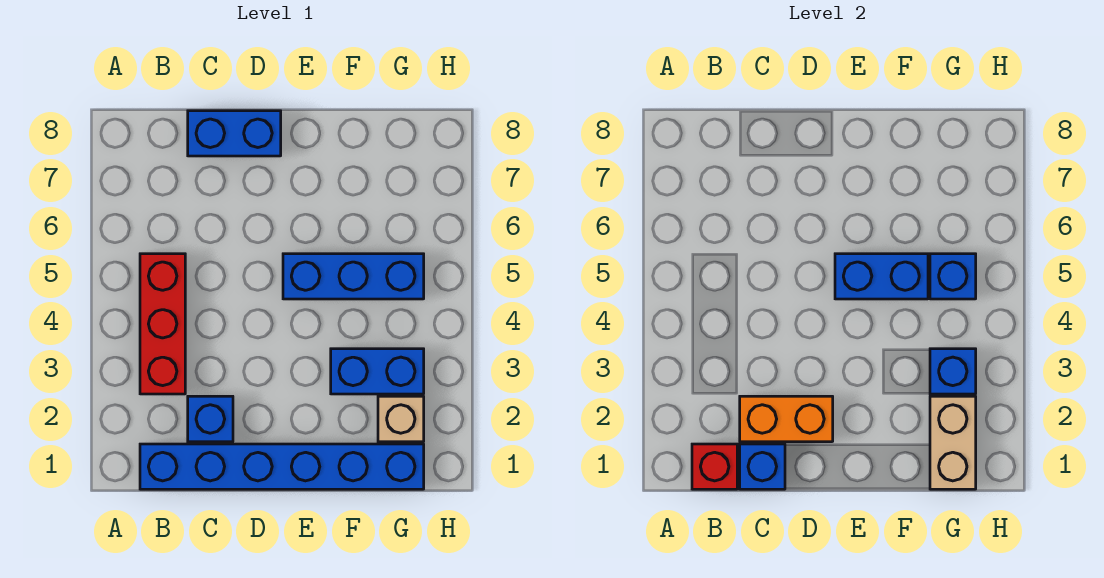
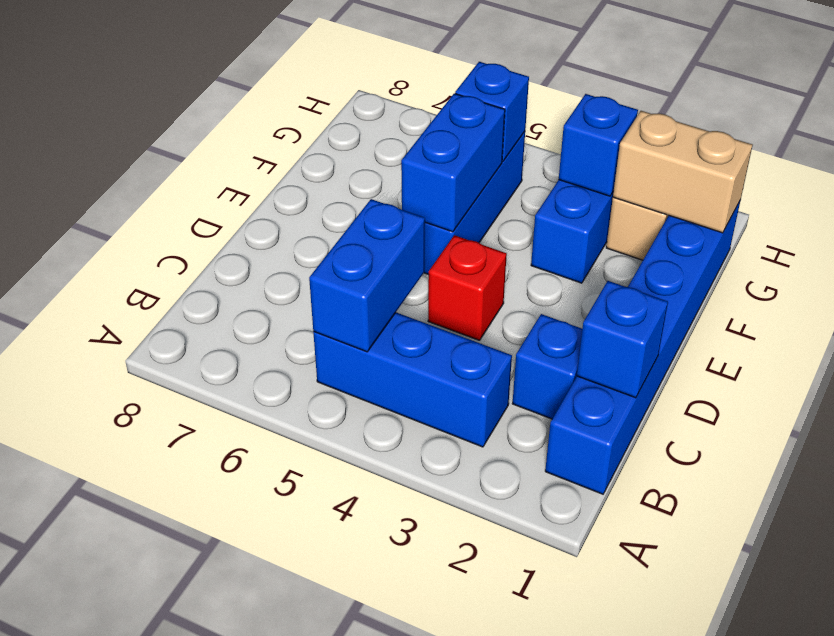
red 1x1 brick [692,444,737,489] -> red 1x1 brick moved to [428,235,507,340]
red 1x3 brick [140,254,185,394] -> blue 1x3 brick [313,313,512,447]
orange 1x2 brick [740,396,833,442] -> none
blue 1x2 brick [188,111,281,156] -> blue 1x2 brick moved to [309,199,425,352]

